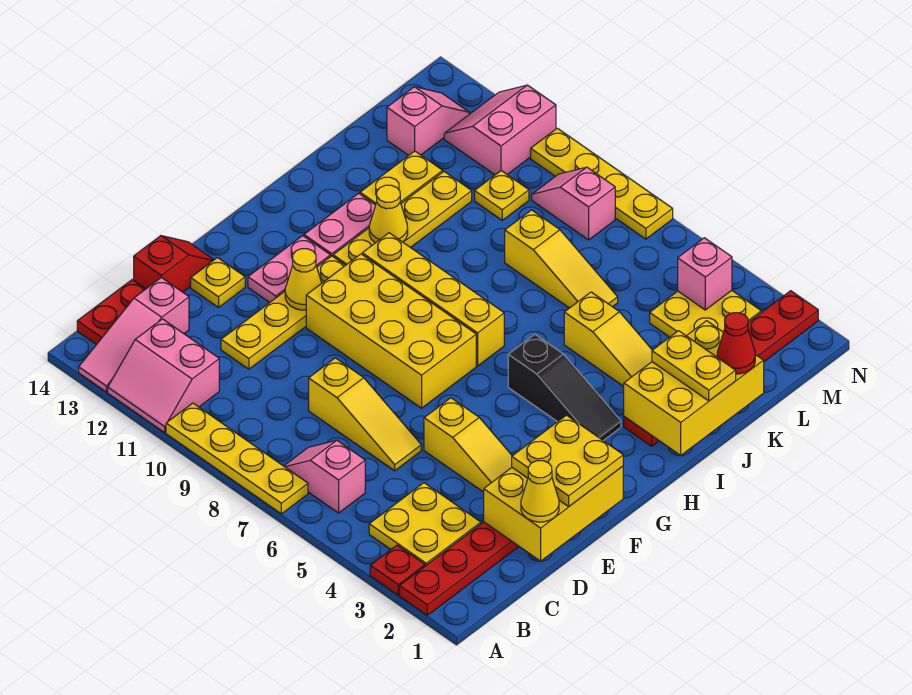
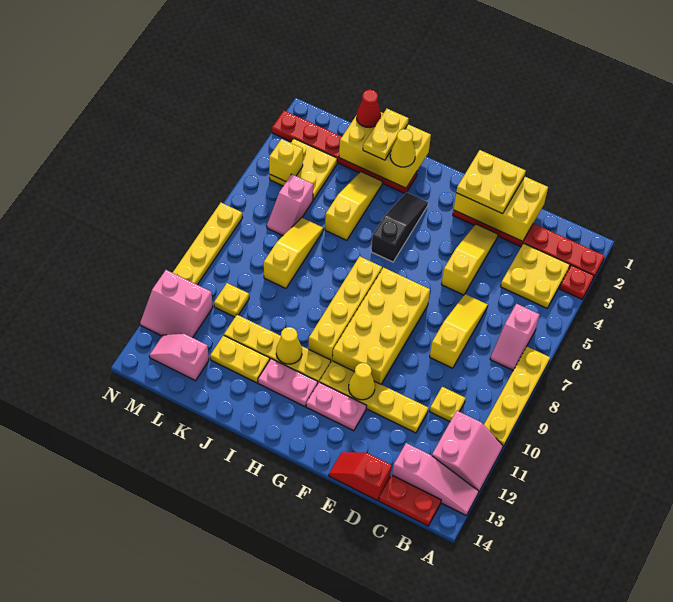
yellow 1x1 cone [521,461,559,522] -> yellow 1x1 cone moved to [390,129,415,167]
yellow 1x1 plate [191,258,245,307] -> yellow 1x1 plate moved to [430,387,465,422]
pink 1x1 brick [678,238,732,310] -> yellow 1x1 brick [269,139,303,182]
pink 1x2 slope [532,167,615,240] -> pink 1x2 slope moved to [267,174,313,236]

